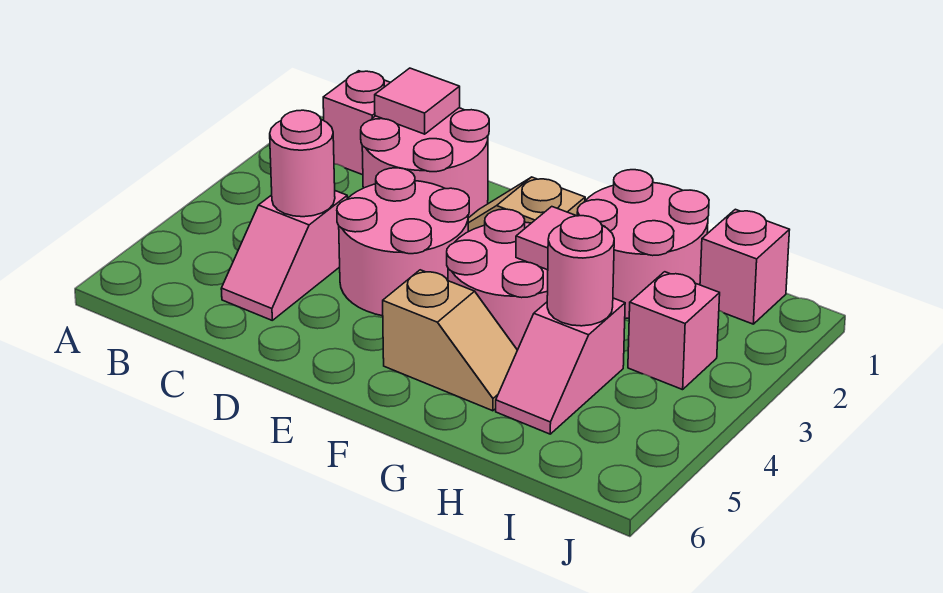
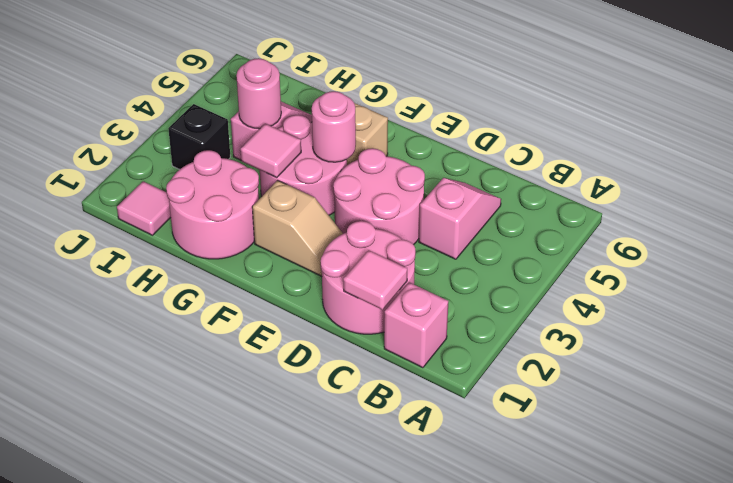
pink 1x1 round brick [270,110,335,217] -> pink 1x1 round brick moved to [312,91,356,162]
pink 1x1 brick [700,209,789,324] -> pink 1x1 tile [117,181,171,235]
pink 1x1 brick [628,272,720,390] -> black 1x1 brick [168,104,230,170]

